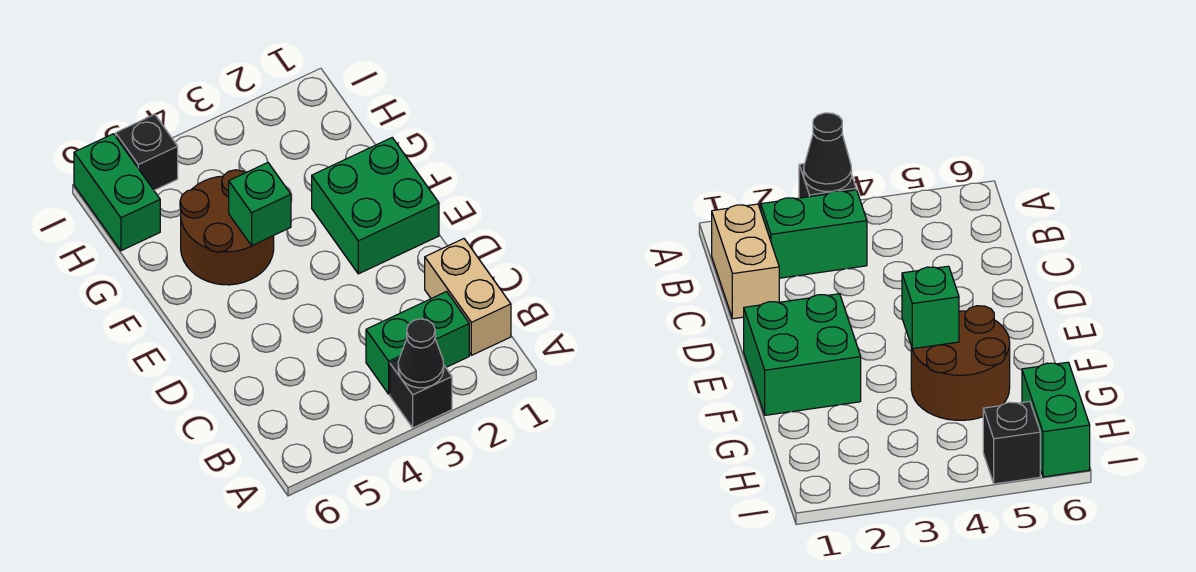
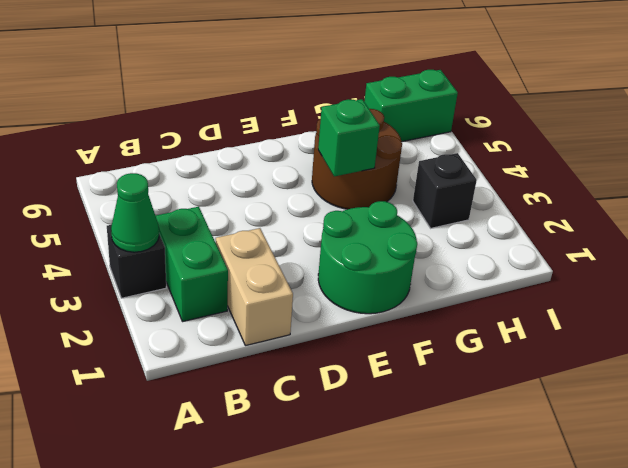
black 1x1 cone [398,319,444,388] -> green 1x1 cone [111,173,159,252]
tan 1x2 brick [425,239,511,355] -> tan 1x2 brick turned to [216,228,293,346]
green 2x2 brick [312,138,439,274] -> green 2x2 round brick [318,201,417,314]
black 1x1 brick [116,114,178,190] -> black 1x1 brick moved to [413,153,477,228]

